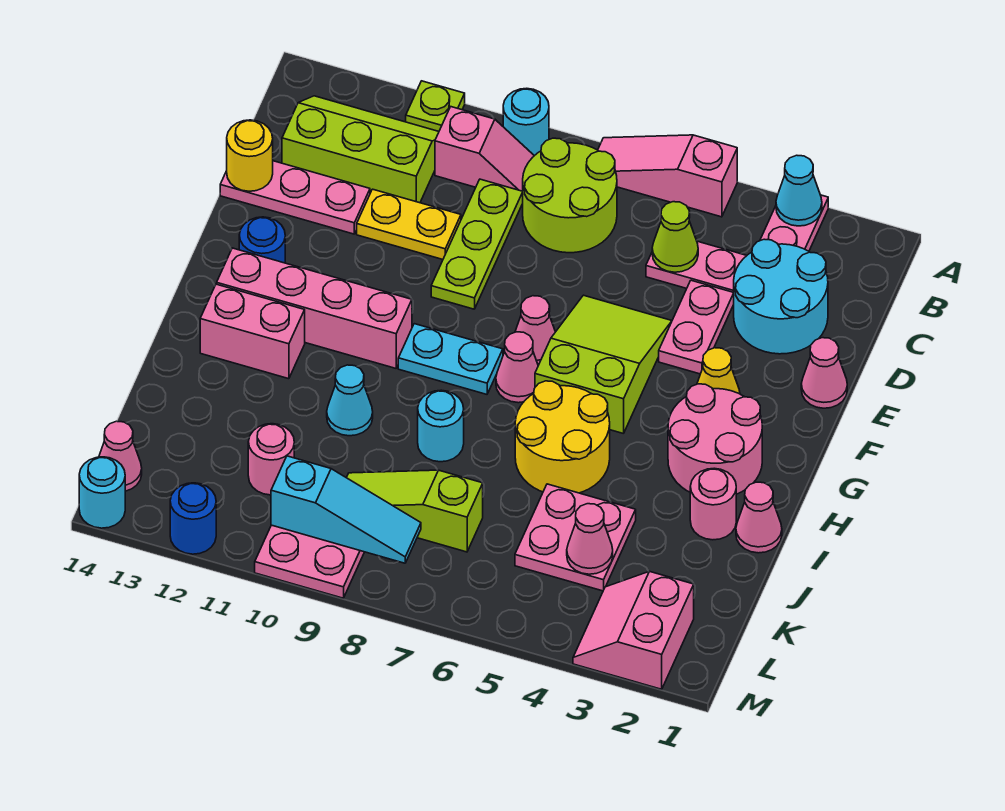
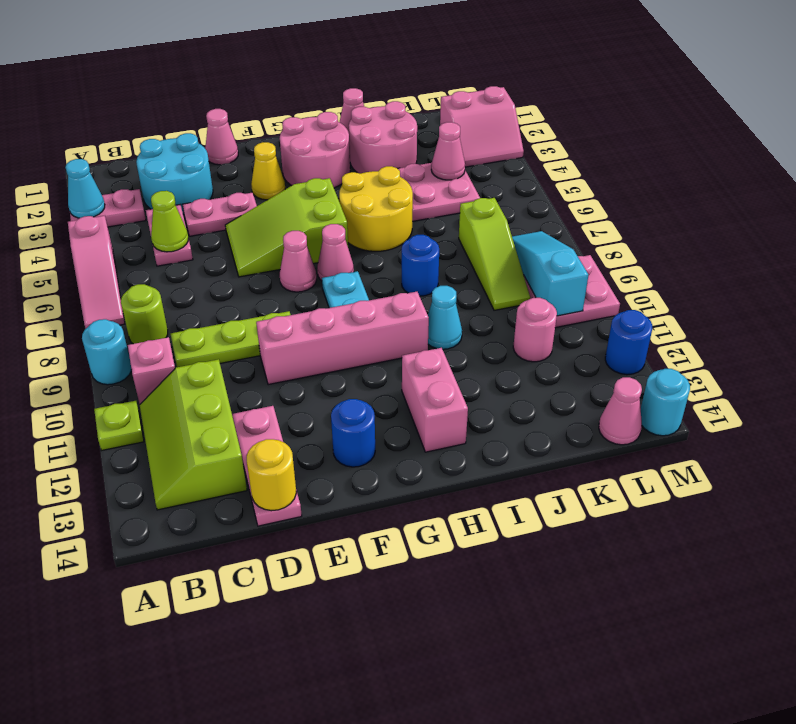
lime 2x2 round brick [523,138,617,253] -> lime 1x1 round brick [121,284,168,344]
yellow 1x2 plate [357,189,461,259] -> none
pink 1x4 brick [217,248,412,368] -> pink 1x4 brick turned to [256,292,429,385]
pink 1x1 round brick [690,468,736,540] -> pink 2x2 round brick [349,101,417,174]
cyan 1x1 round brick [418,390,464,462] -> blue 1x1 round brick [402,235,439,296]

